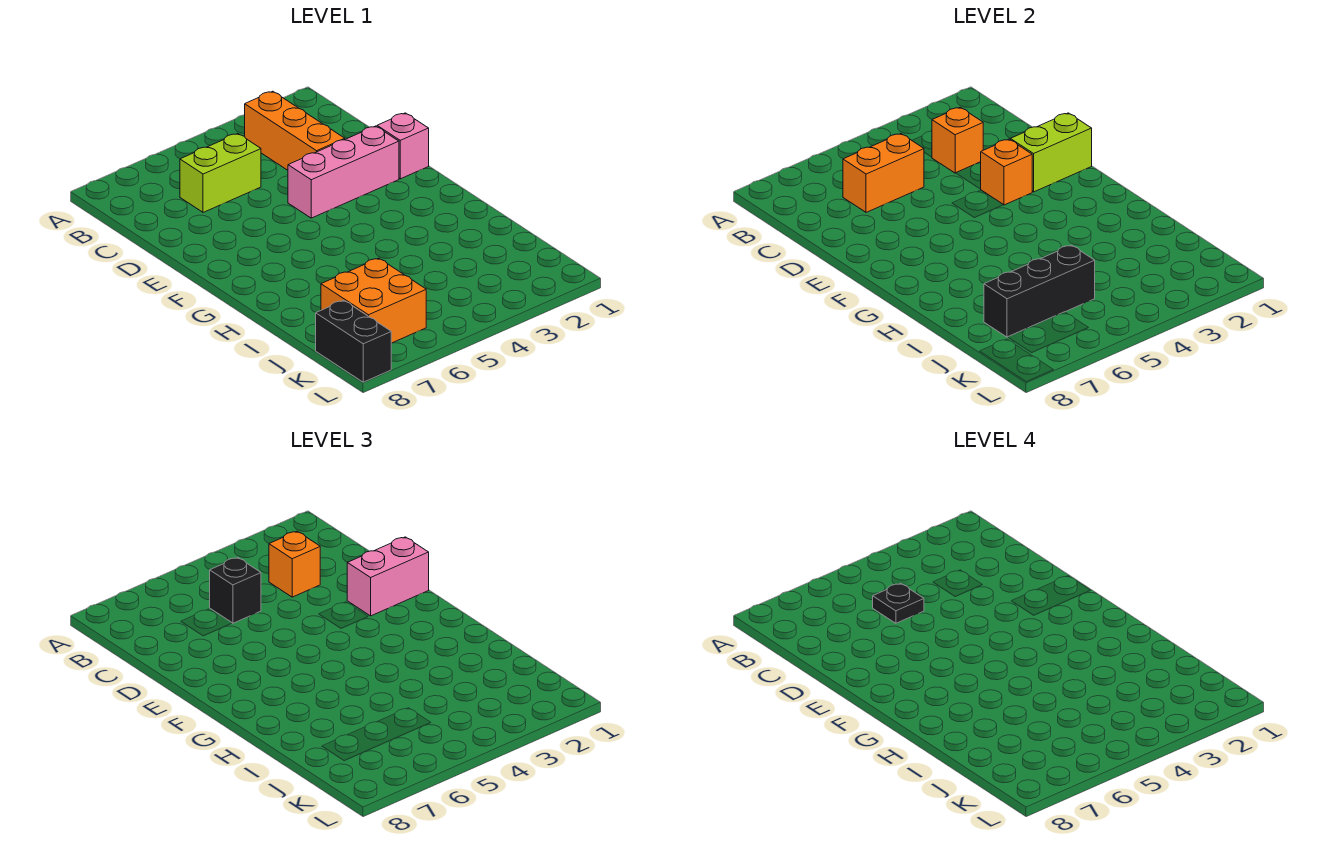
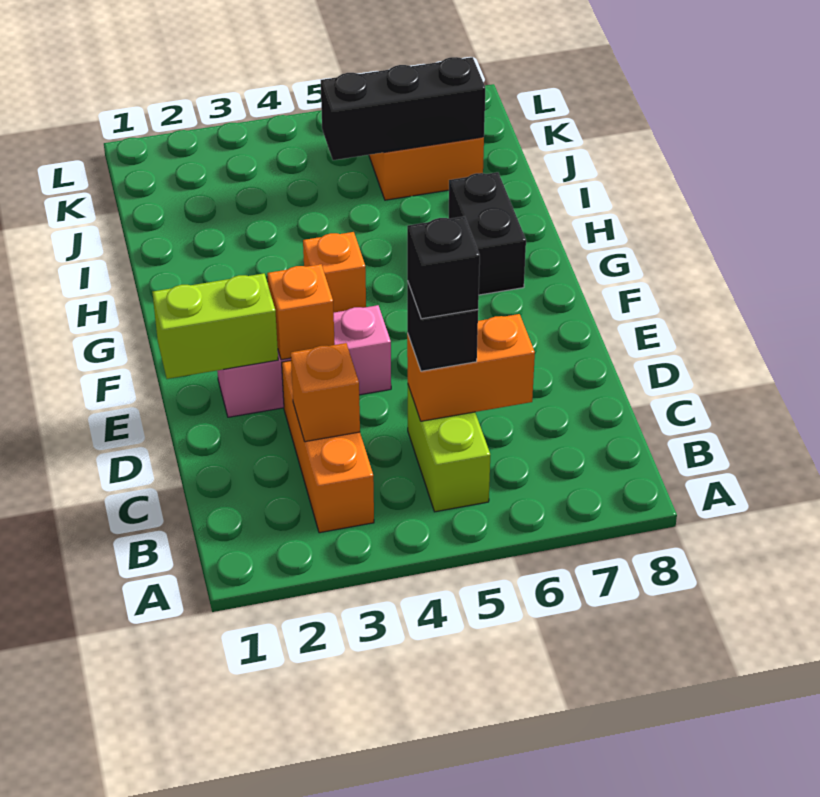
orange 1x1 brick [269,531,320,597] -> orange 1x1 brick moved to [303,232,366,312]
lime 1x2 brick [180,134,261,212] -> lime 1x2 brick turned to [408,386,490,512]
black 1x1 plate [873,583,924,623] -> black 1x1 brick [407,216,480,319]
pink 1x1 brick [377,113,429,179] -> none
pink 1x2 brick [347,537,429,616] -> none
black 1x2 brick [316,300,391,382] -> black 1x2 brick moved to [449,172,526,295]

